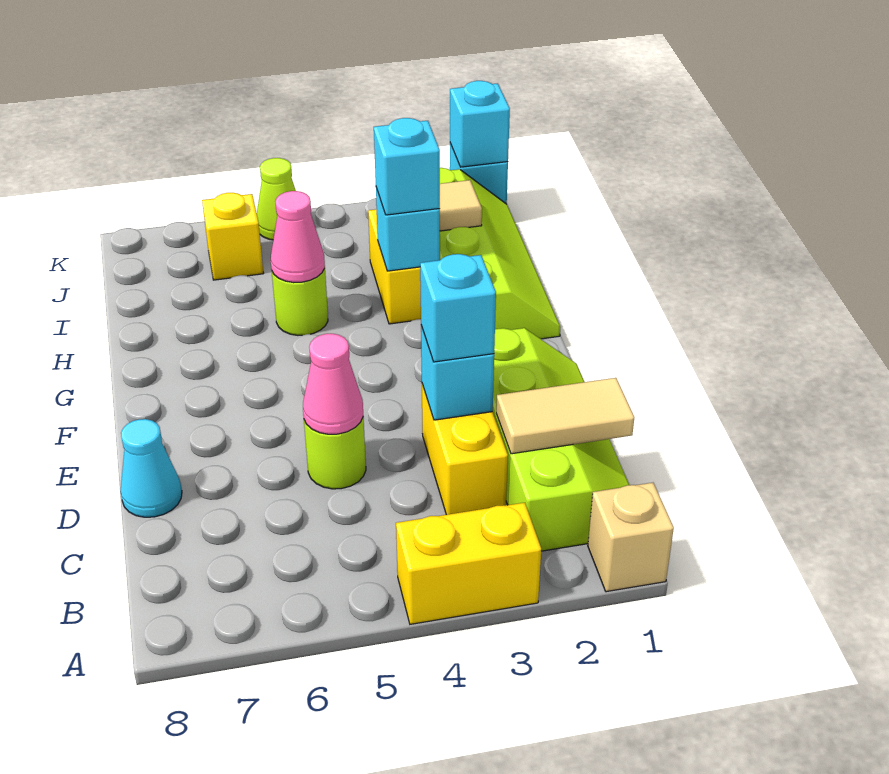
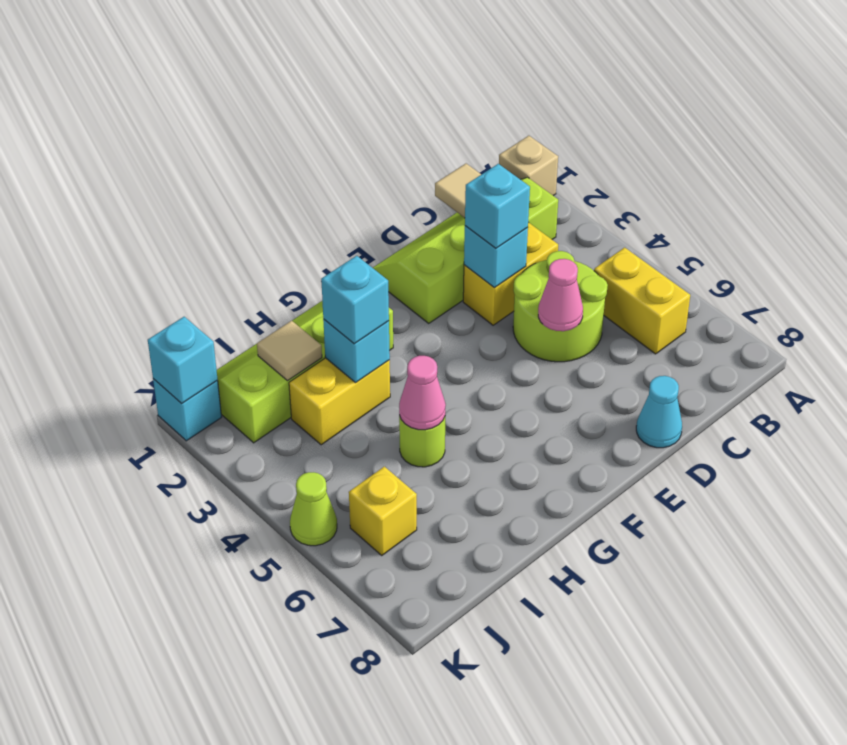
yellow 1x2 brick [396,503,541,624] -> yellow 1x2 brick moved to [594,247,690,354]
lime 1x1 round brick [304,417,366,489] -> lime 2x2 round brick [513,251,608,362]

